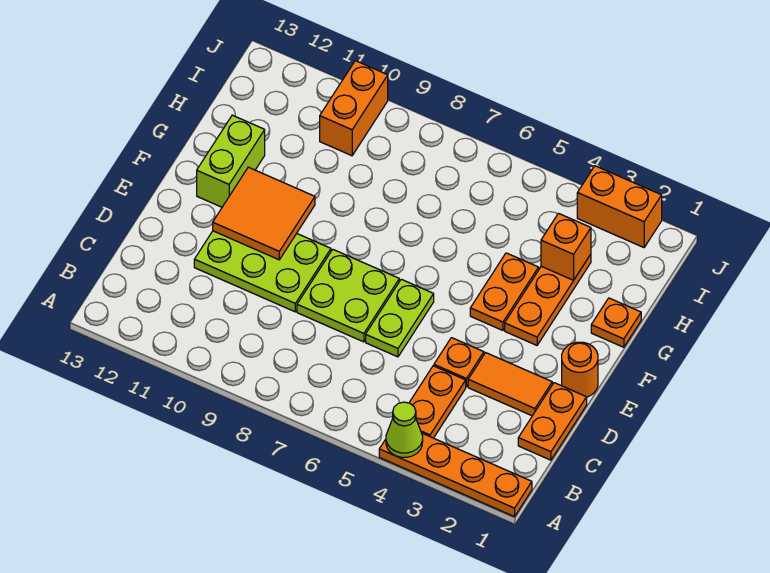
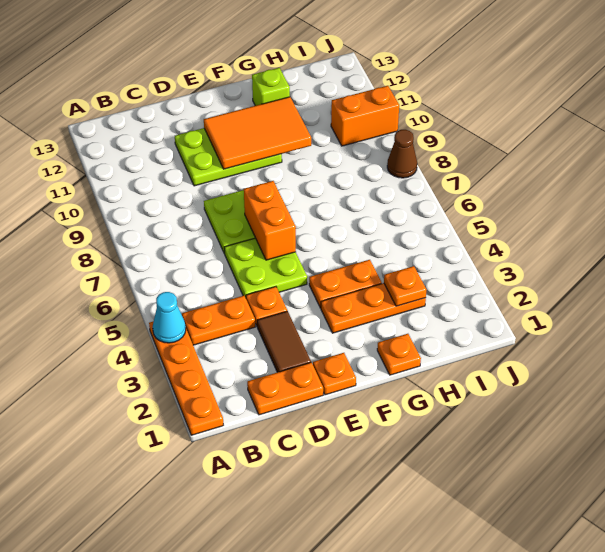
lime 1x1 cone [386,402,423,457] -> cyan 1x1 cone [153,292,186,343]
orange 1x2 tile [468,353,552,416] -> brown 1x2 tile [257,311,311,372]
lime 1x2 plate [366,279,434,357] -> lime 2x2 plate [224,238,307,297]
lime 2x3 plate [194,231,331,312] -> lime 2x3 plate turned to [175,128,282,186]
orange 1x1 round brick [562,342,598,397] -> orange 1x1 plate [313,353,356,395]
orange 2x2 tile [213,167,315,260] -> orange 2x3 tile [204,97,311,169]
lime 1x2 brick [197,115,265,207] -> lime 1x1 brick [252,68,290,106]
orange 1x1 brick [541,213,591,280] -> orange 1x1 plate [384,266,427,306]
orange 1x2 brick [577,166,662,248] -> orange 1x2 brick moved to [244,181,296,260]
none -> brown 1x1 cone [387,130,417,178]

